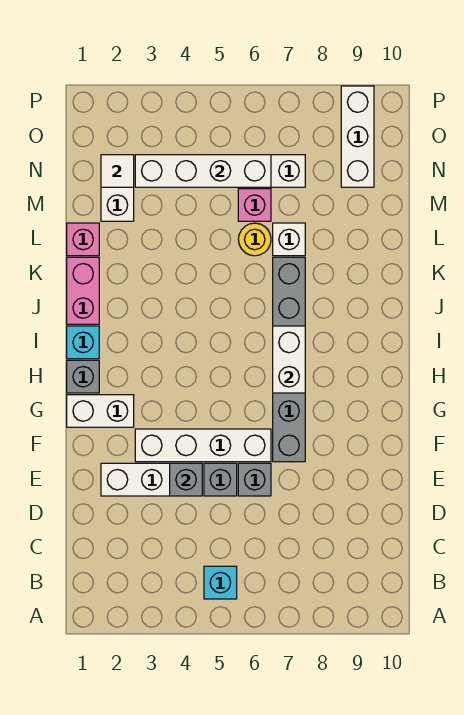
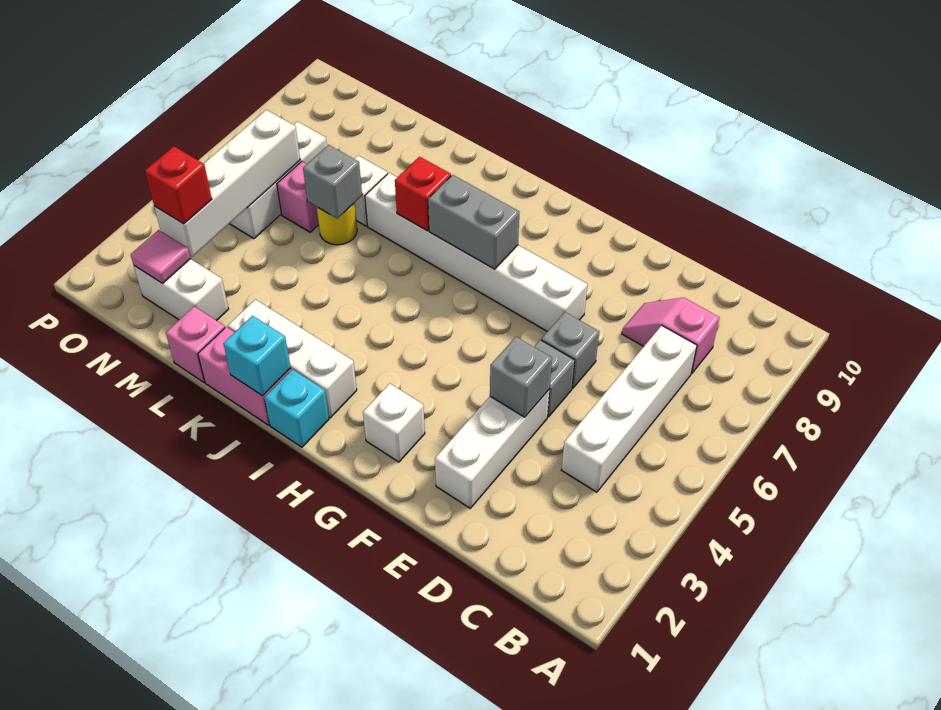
cyan 1x1 brick [204,566,237,599] -> cyan 1x1 brick moved to [223,316,291,396]
none -> pink 1x2 slope [622,297,720,374]
white 1x4 brick [135,429,271,462] -> white 1x4 brick moved to [562,325,697,492]
grey 1x6 brick [273,257,305,462] -> white 1x6 brick [365,173,587,332]
white 1x2 brick [67,395,134,427] -> white 1x1 brick [363,384,425,462]
grey 1x1 brick [67,360,99,393] -> grey 1x1 brick moved to [303,145,362,218]
white 1x2 brick [273,326,305,393] -> grey 1x2 brick [428,175,519,269]
none -> red 1x1 brick [395,157,451,231]
white 1x1 tile [101,155,134,187] -> pink 1x1 tile [131,230,191,284]
none -> red 1x1 brick [145,146,212,224]
white 1x3 brick [341,86,374,187] -> white 1x3 brick moved to [228,299,357,418]

